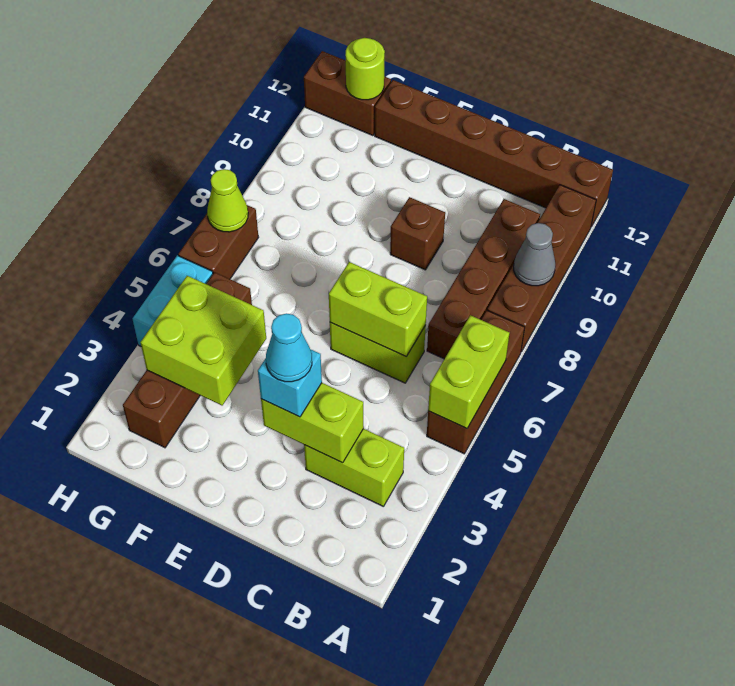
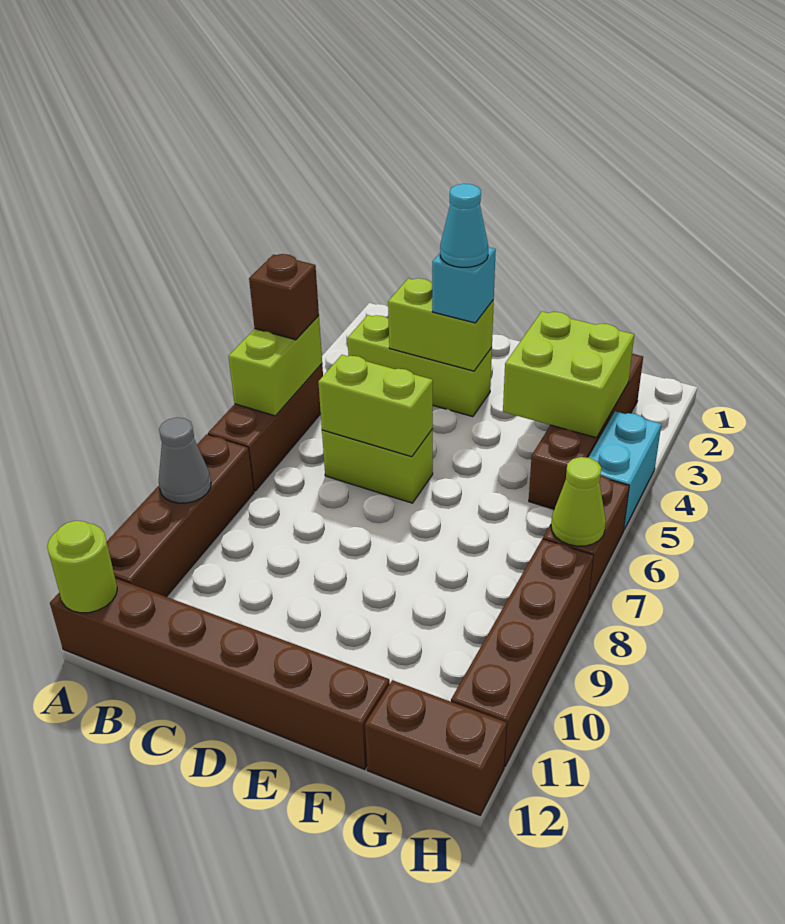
lime 1x2 brick [304,429,404,507] -> lime 1x3 brick [348,315,492,417]
brown 1x4 brick [427,199,540,359] -> brown 1x4 brick moved to [451,539,593,767]
brown 1x1 brick [390,197,445,270] -> brown 1x1 brick moved to [249,254,319,340]
lime 1x1 round brick [345,38,385,100] -> lime 1x1 round brick moved to [47,521,117,613]

